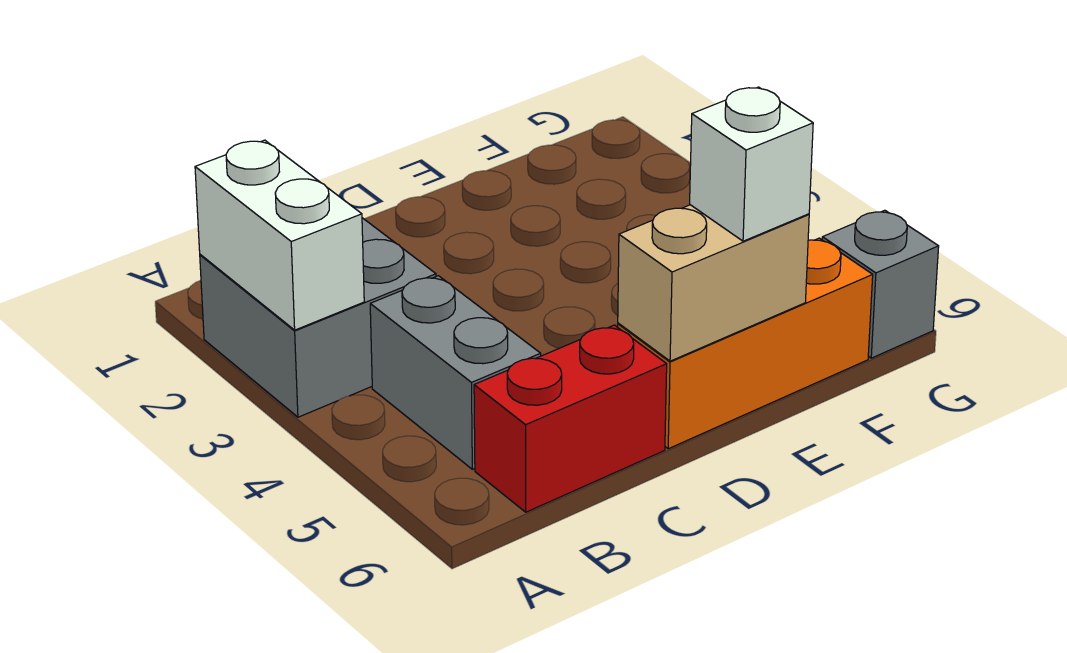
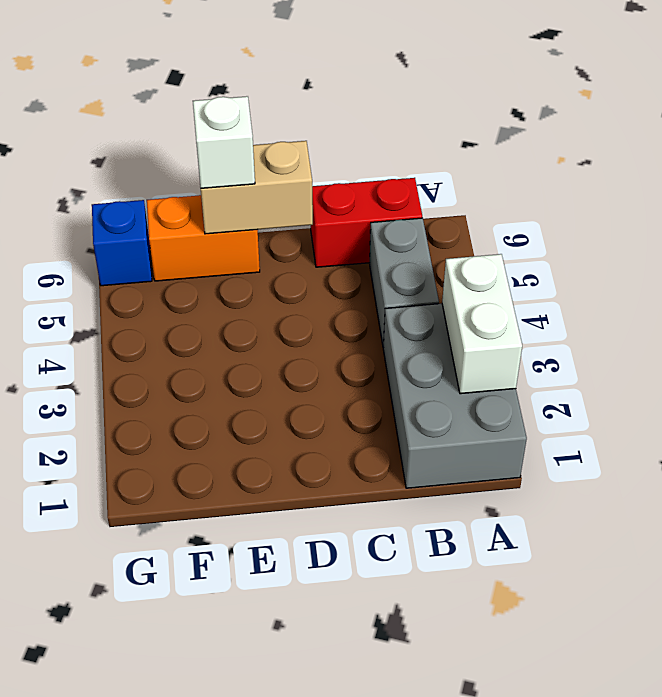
grey 2x2 brick [200,218,436,417] -> grey 2x3 brick [383,304,527,488]
orange 1x3 brick [618,238,873,449] -> orange 1x2 brick [147,195,260,281]
grey 1x1 brick [822,210,939,358] -> blue 1x1 brick [92,200,152,286]

